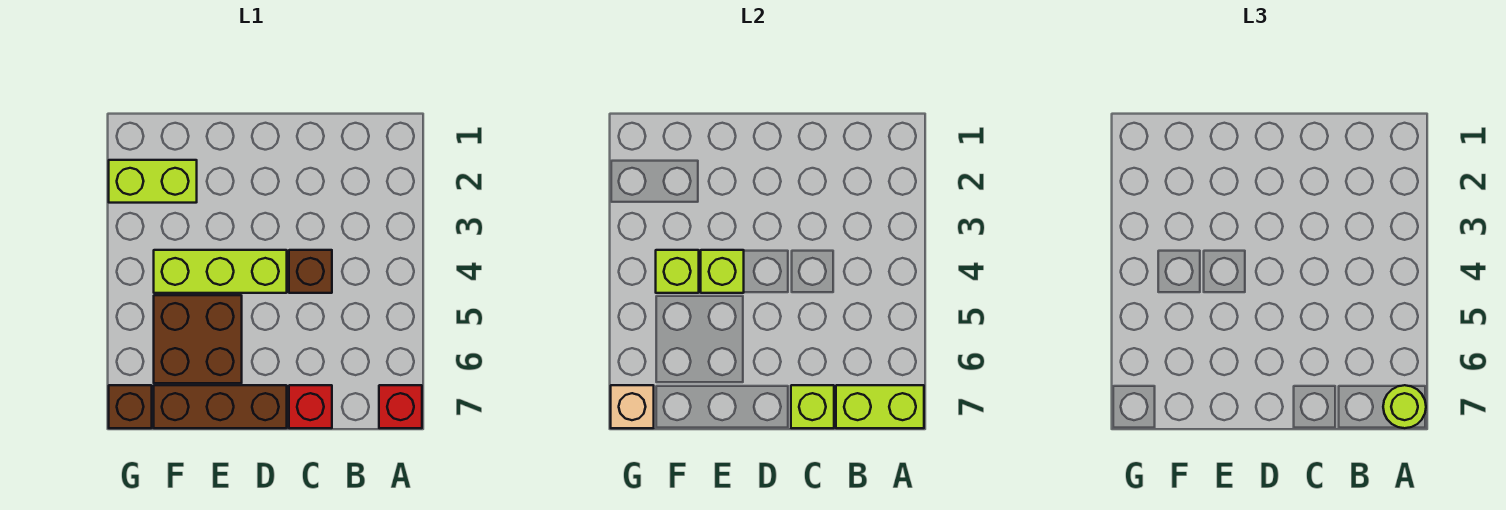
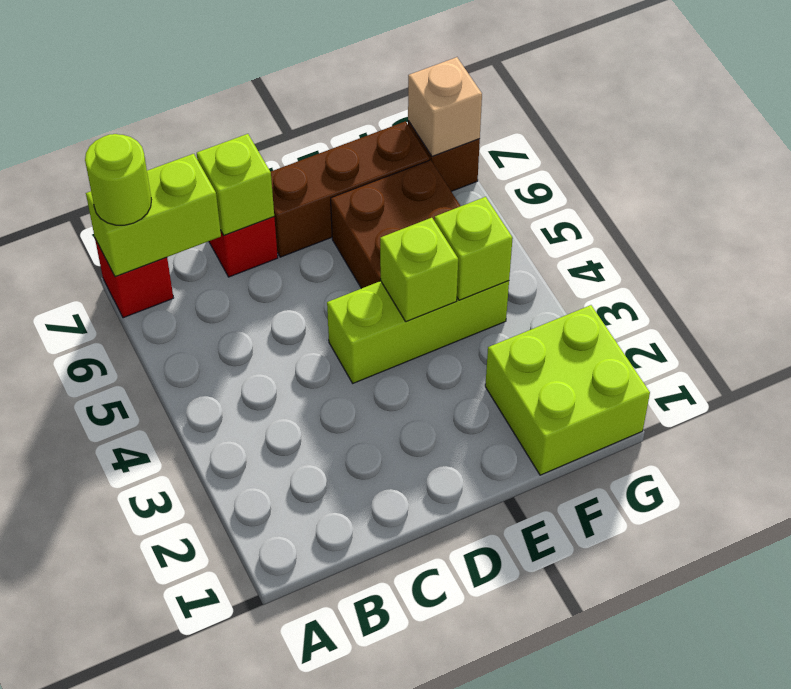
brown 1x1 brick [289,250,332,293] -> none
lime 1x2 brick [109,160,197,203] -> lime 2x2 brick [485,305,650,475]

